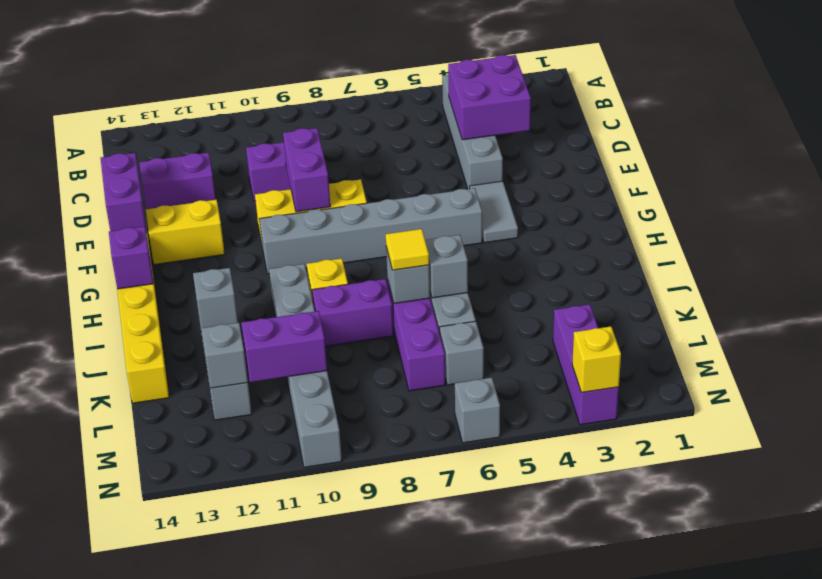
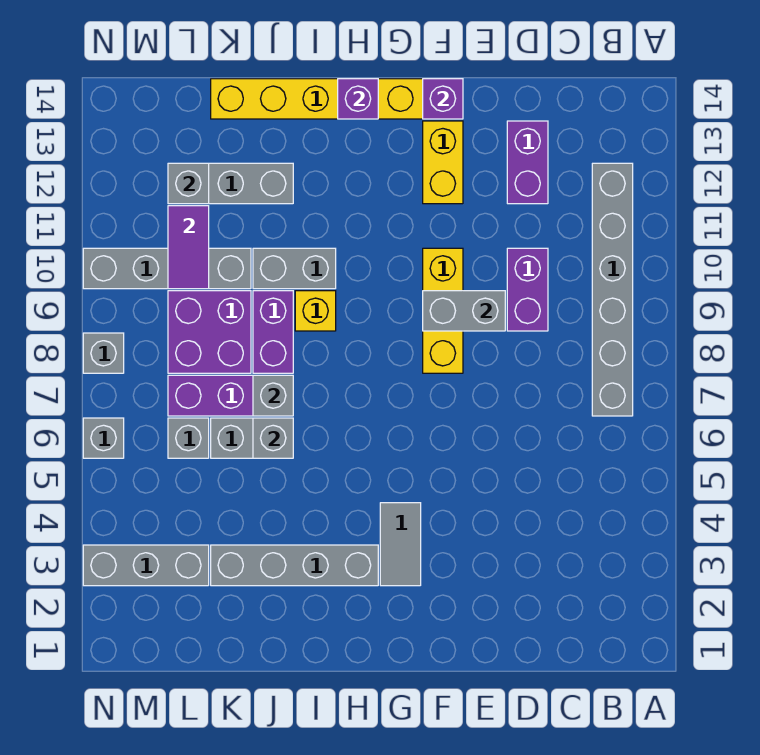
grey 1x4 brick [442,75,503,189] -> grey 1x4 brick moved to [211,545,378,586]
purple 2x2 brick [448,55,531,140] -> purple 2x2 brick moved to [168,291,251,373]
purple 1x2 brick [283,128,330,212] -> grey 1x2 brick [423,291,505,331]
purple 1x2 brick [101,153,147,233] -> purple 1x1 brick [423,79,463,119]
grey 1x2 tile [470,181,518,243] -> grey 1x2 tile turned to [380,503,421,586]
grey 1x6 brick [259,188,482,274] -> grey 1x6 brick moved to [592,163,633,416]
yellow 1x1 tile [386,229,429,270] -> none
grey 1x1 brick [193,268,238,331] -> grey 1x1 brick moved to [83,333,124,373]
purple 1x3 brick [553,304,619,425] -> grey 1x3 brick [83,545,209,586]
purple 1x2 brick [241,311,327,382] -> purple 1x2 tile [168,206,209,289]
yellow 1x1 brick [572,326,621,393] -> none

